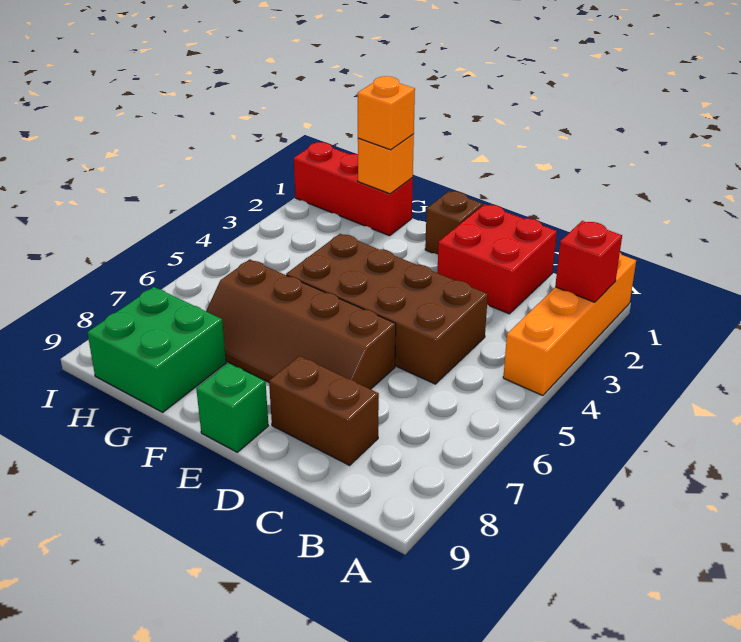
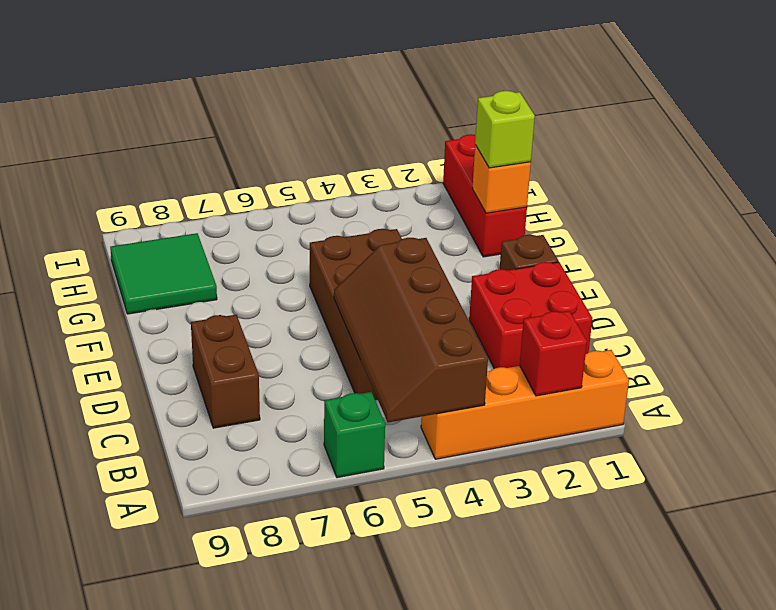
brown 2x4 slope [206,259,396,389] -> brown 2x4 slope moved to [334,238,488,422]
green 1x1 brick [196,363,268,452] -> green 1x1 brick moved to [324,392,385,478]
orange 1x1 brick [357,76,415,150] -> lime 1x1 brick [475,91,535,168]
green 2x2 brick [87,287,226,412] -> green 2x2 tile [110,233,217,314]

